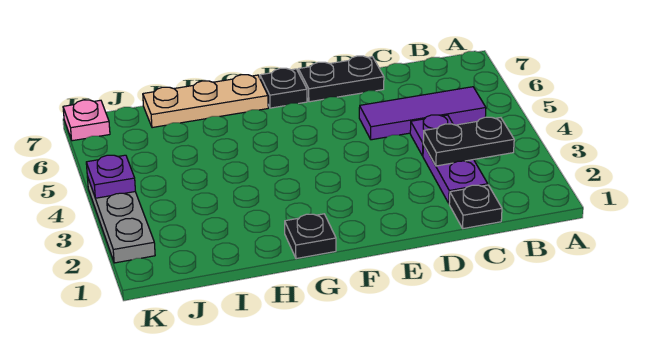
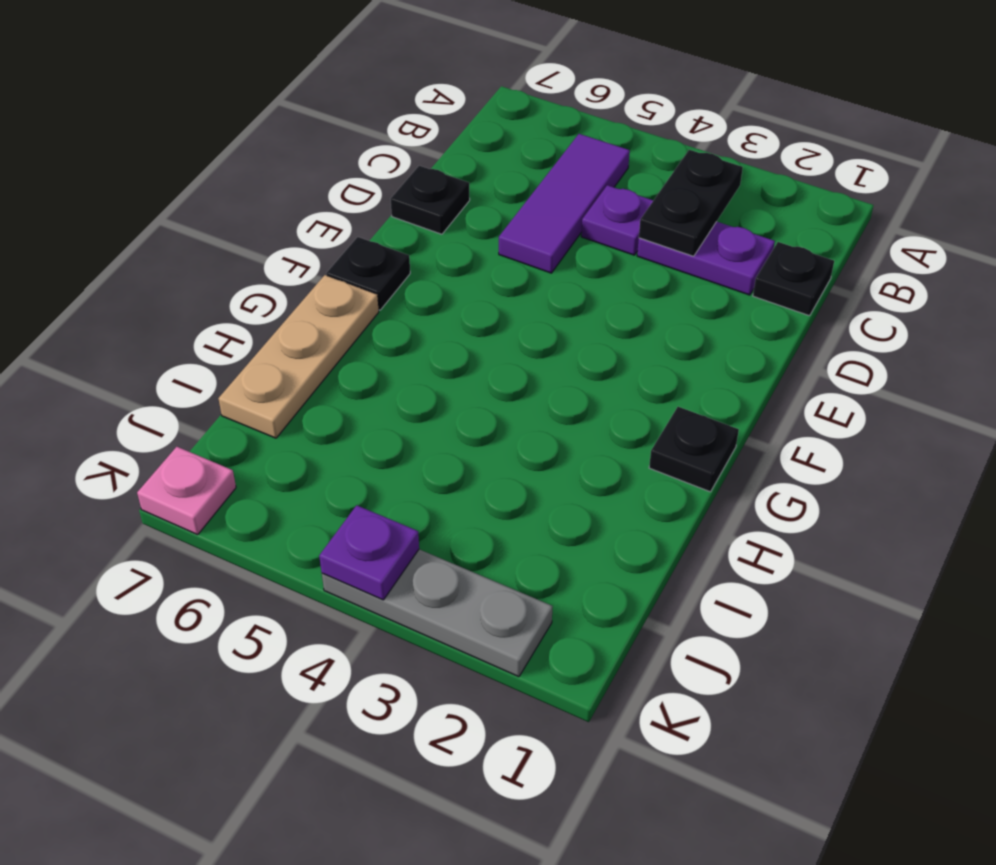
black 1x2 plate [298,56,384,102] -> black 1x1 plate [391,166,470,234]

